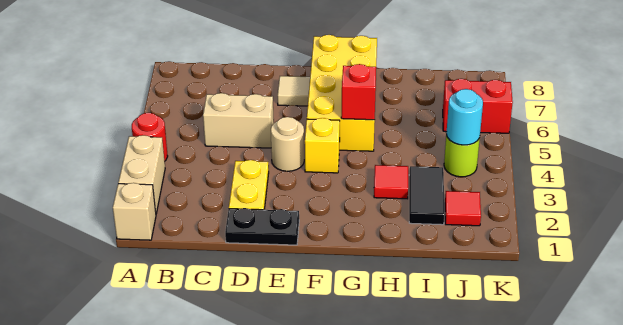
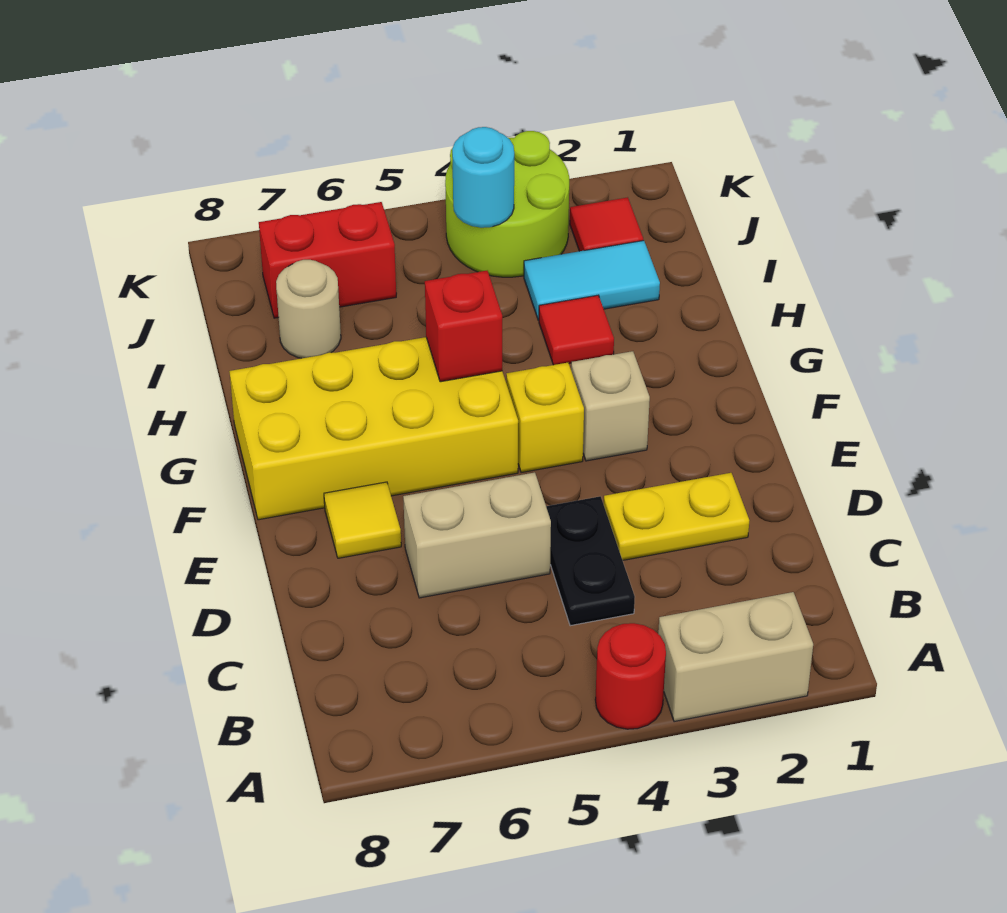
tan 1x1 brick [113,183,156,240] -> tan 1x1 brick moved to [571,351,650,461]
tan 1x2 brick [203,93,274,148] -> tan 1x2 brick turned to [403,472,551,598]
black 1x2 plate [225,208,299,245] -> black 1x2 plate moved to [546,496,635,626]
tan 1x1 round brick [271,117,304,171] -> tan 1x1 round brick moved to [276,260,341,358]
tan 1x1 tile [278,76,310,106] -> yellow 1x1 tile [324,482,401,558]
black 1x2 tile [409,166,445,225] -> cyan 1x2 tile [524,240,660,320]
lime 1x1 round brick [444,135,480,177] -> lime 2x2 round brick [445,131,569,277]
red 1x2 brick [443,79,513,133] -> red 1x2 brick turned to [259,202,396,318]

